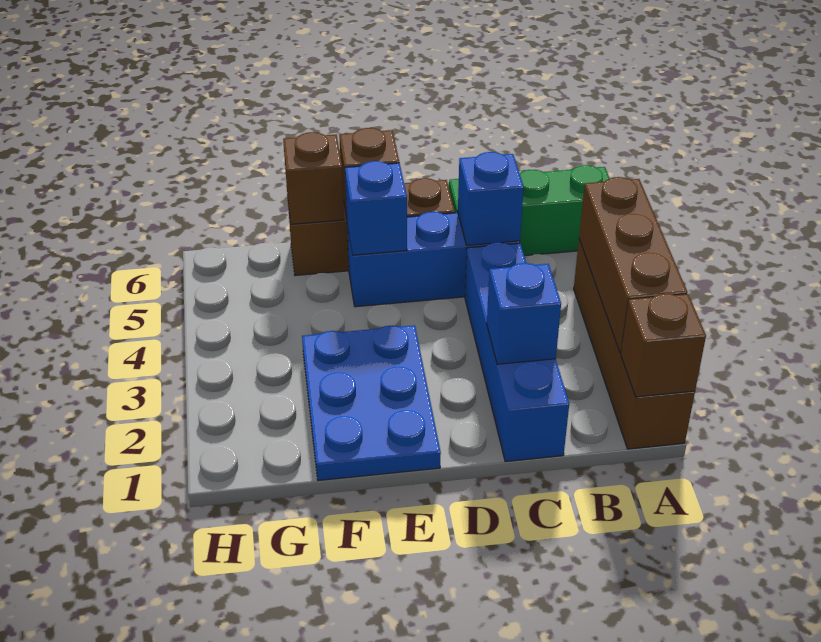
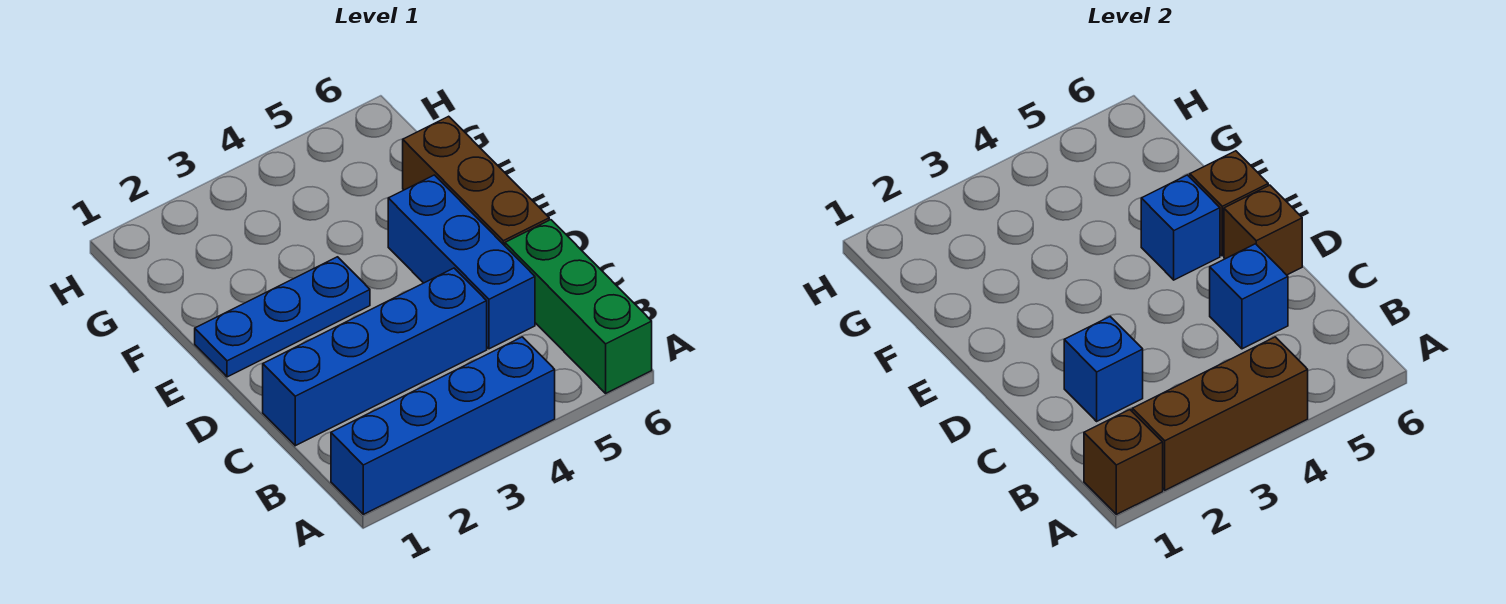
brown 1x4 brick [574,239,695,449] -> blue 1x4 brick [331,337,555,514]
blue 2x3 plate [302,325,441,481] -> blue 1x3 plate [195,257,370,377]
brown 1x1 brick [283,132,344,224] -> brown 1x1 brick moved to [1224,185,1302,275]

